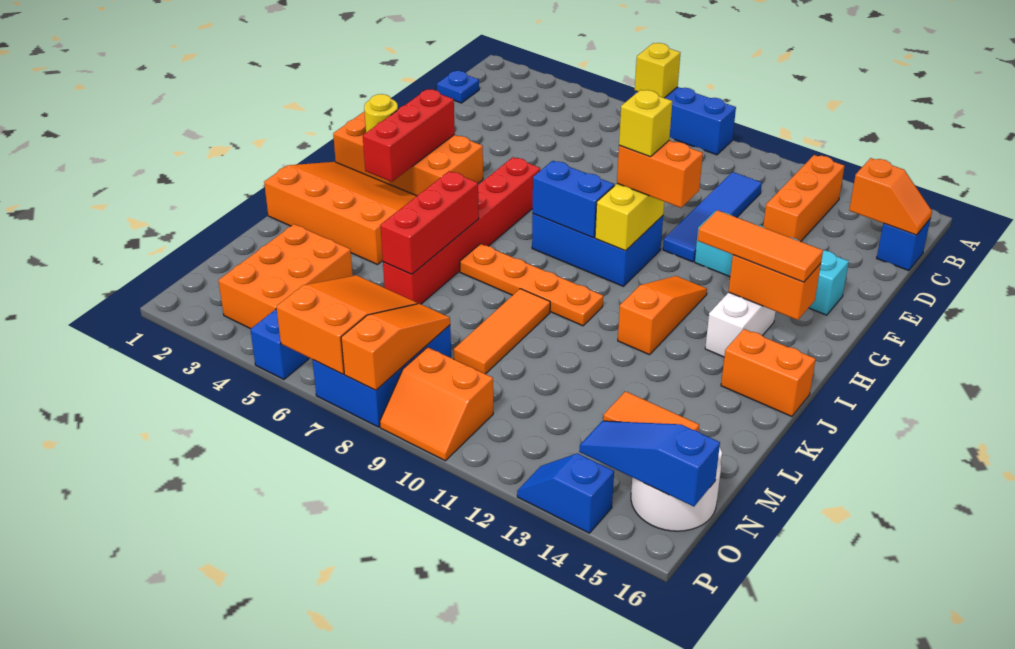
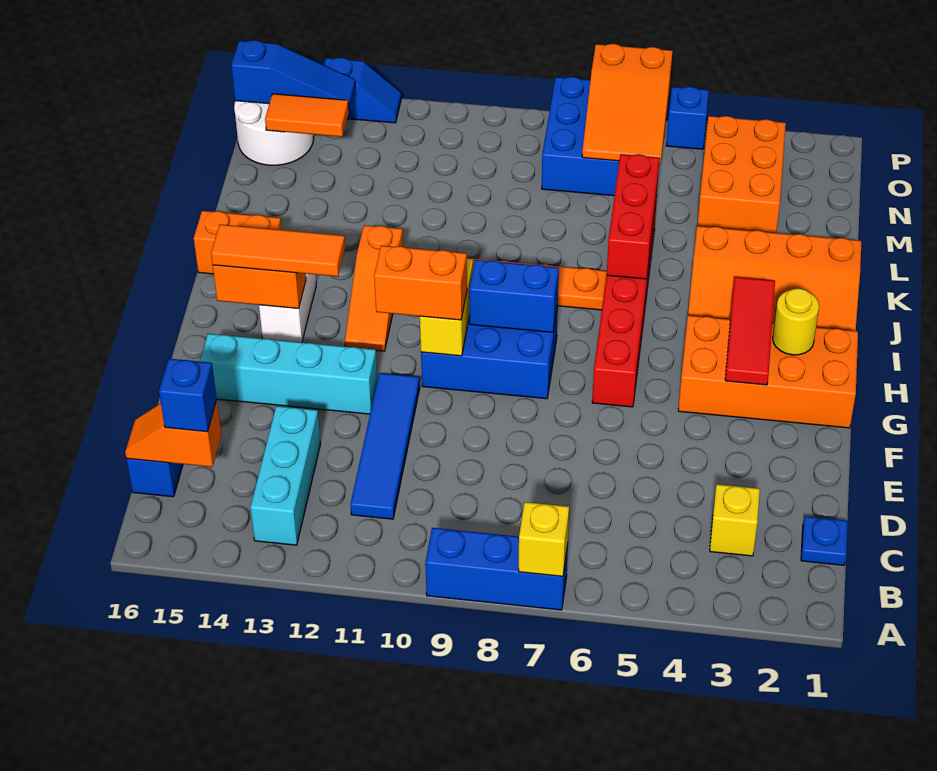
orange 1x3 brick [763,155,845,242] -> cyan 1x3 brick [250,406,320,545]
none -> blue 1x1 brick [159,359,217,432]
red 1x3 brick [363,89,455,182] -> red 1x3 tile [725,277,775,385]
yellow 1x1 brick [619,90,672,157] -> yellow 1x1 brick moved to [710,484,760,556]
orange 1x3 tile [454,289,550,374] -> none
orange 1x3 slope [341,304,450,390] -> none
orange 2x2 slope [380,347,493,461] -> none

